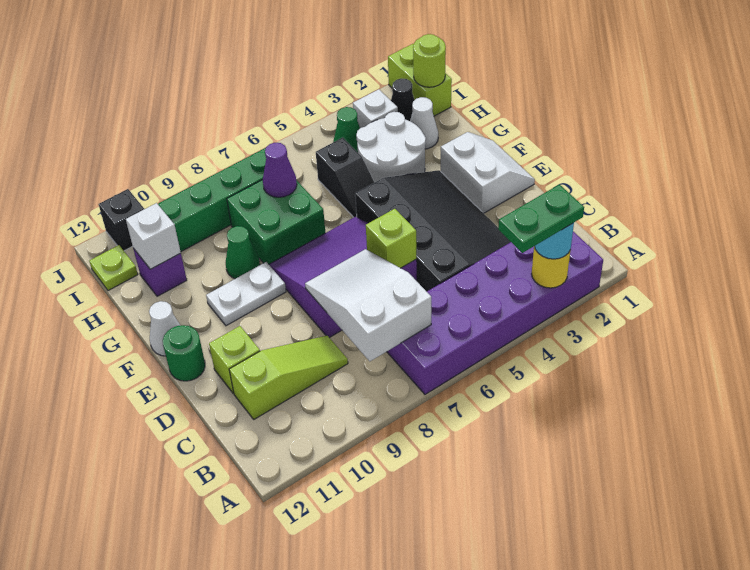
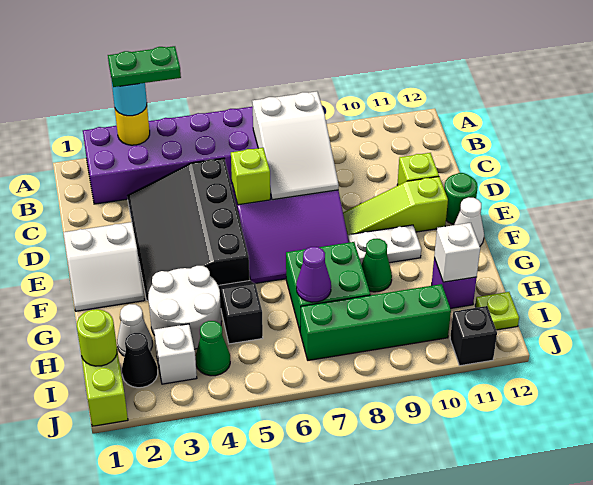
lime 1x3 slope [229,336,348,419] -> lime 1x3 slope moved to [343,177,448,235]
white 2x2 slope [441,132,535,213] -> white 2x2 slope turned to [63,222,145,311]

